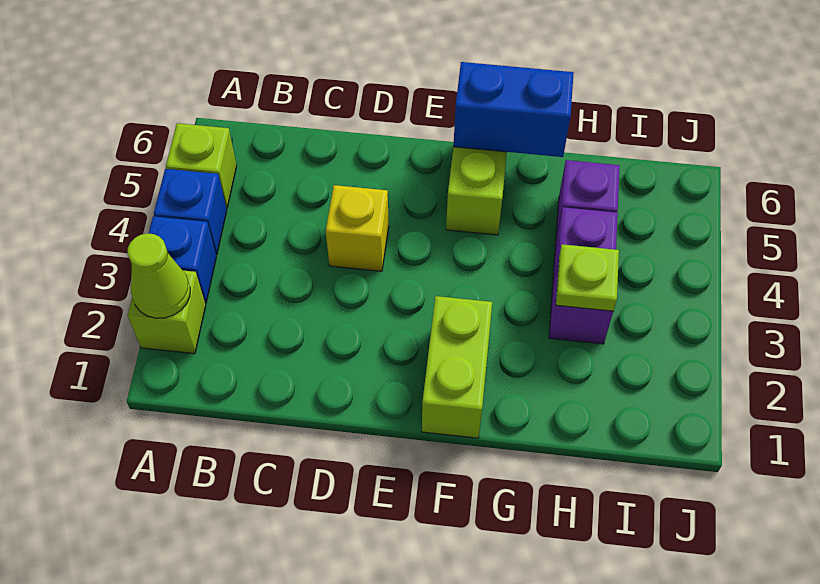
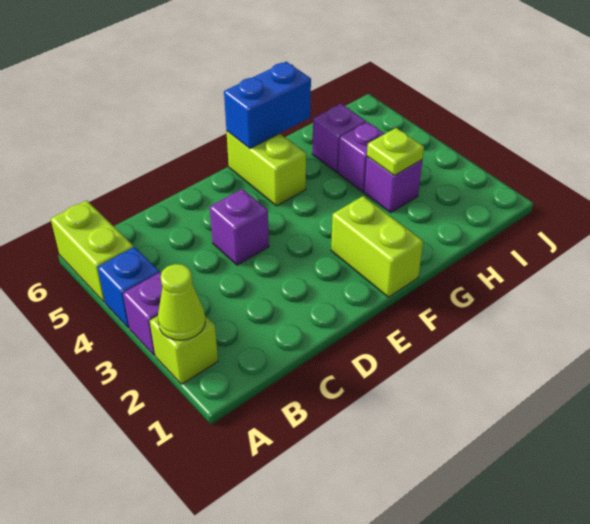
blue 1x1 brick [149,216,216,303] -> purple 1x1 brick [123,272,162,355]
lime 1x1 brick [166,123,237,208] -> lime 1x2 brick [51,200,134,302]
yellow 1x1 brick [326,185,389,271] -> purple 1x1 brick [210,189,269,265]

